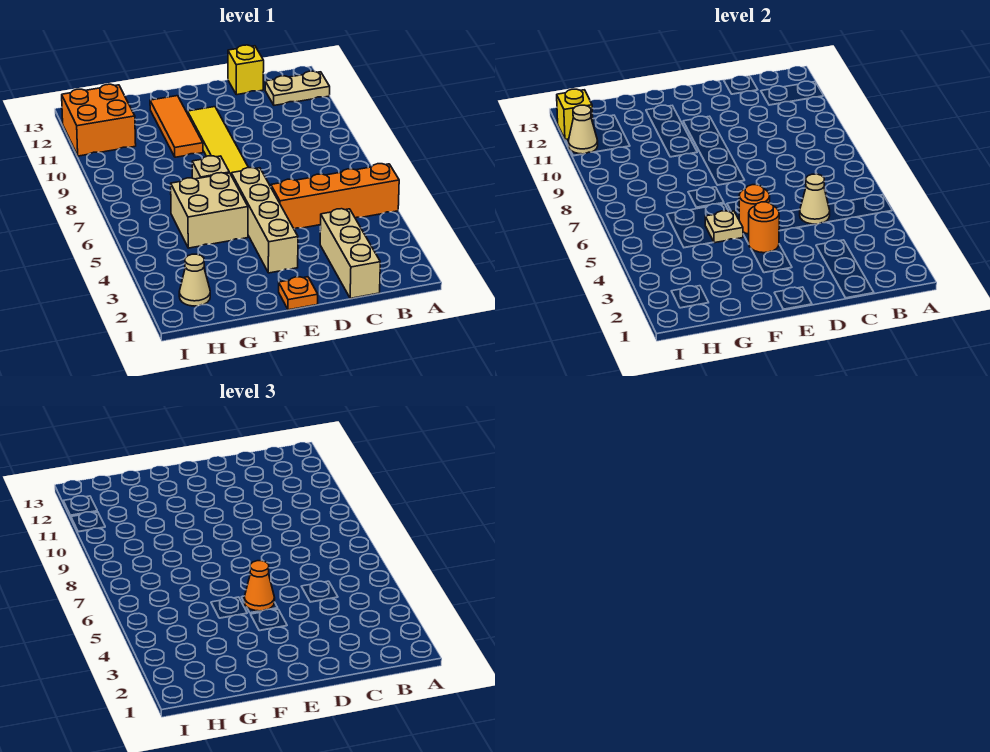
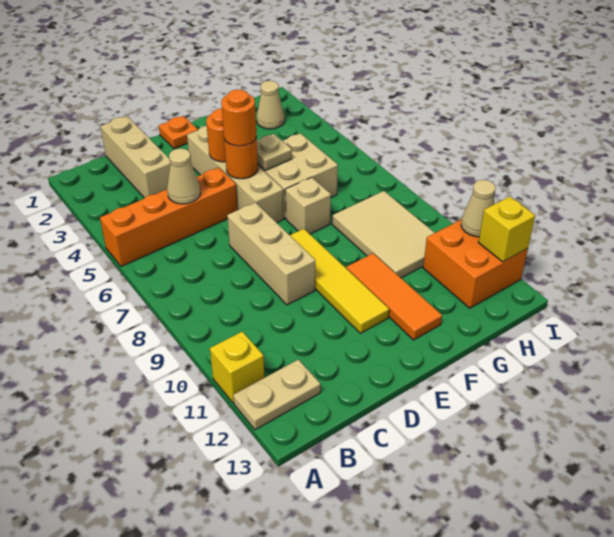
yellow 1x1 brick [228,45,264,95] -> yellow 1x1 brick moved to [210,332,265,403]
none -> tan 1x3 brick [227,202,315,305]
orange 1x1 cone [244,561,275,611] -> orange 1x1 round brick [221,89,257,146]
none -> tan 2x3 tile [332,191,435,278]

